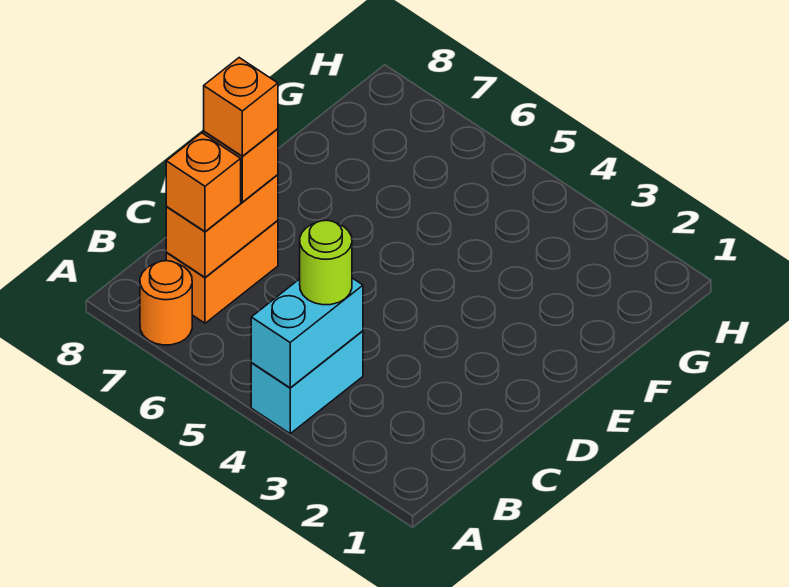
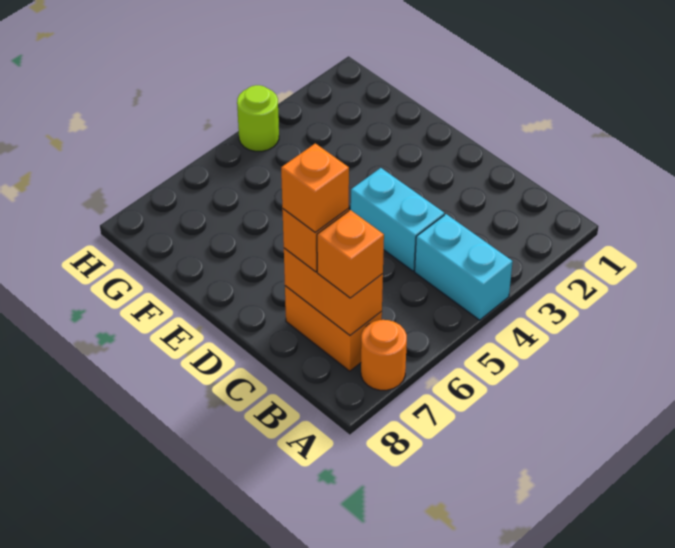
cyan 1x2 brick [251,278,363,388] -> cyan 1x2 brick moved to [351,168,444,271]
lime 1x1 round brick [300,220,352,305] -> lime 1x1 round brick moved to [237,85,279,151]

